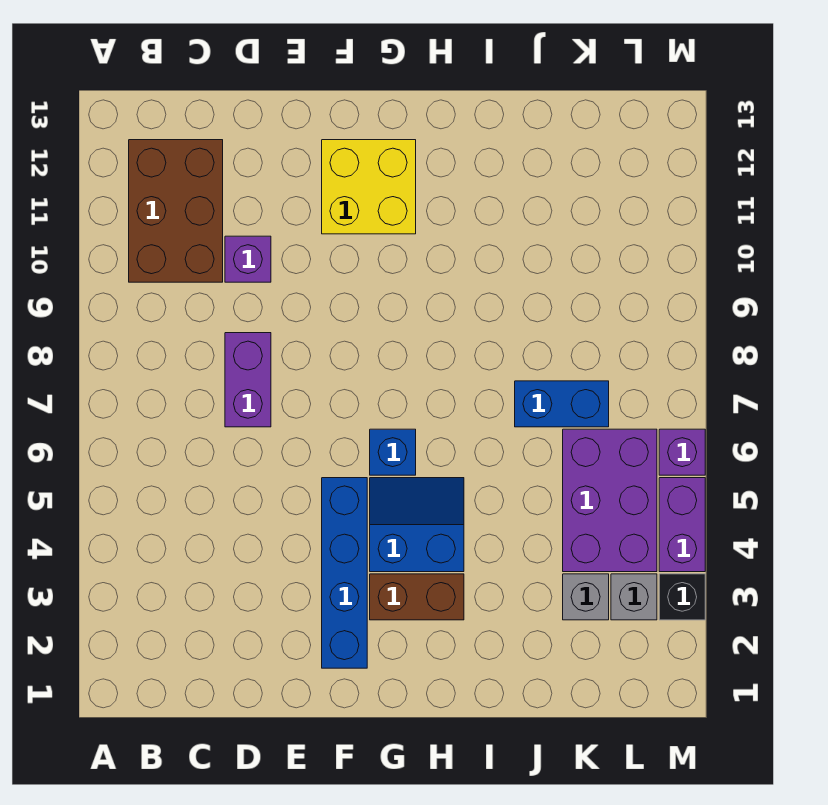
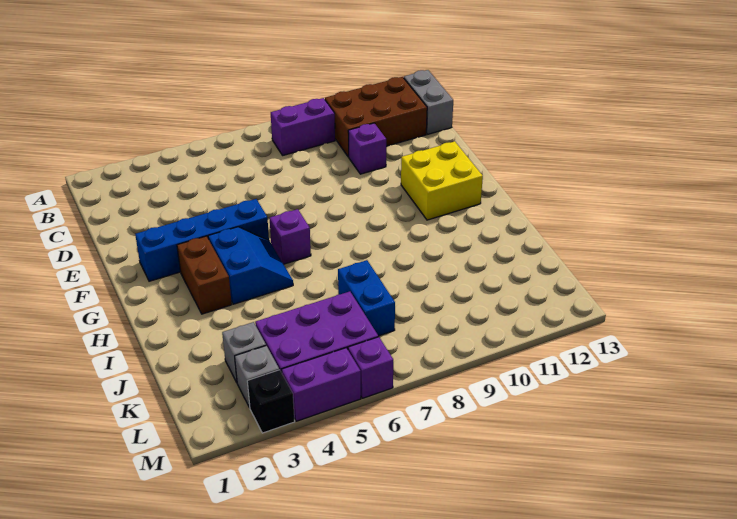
none -> grey 1x2 brick [404,70,453,134]
purple 1x2 brick [225,333,271,427] -> purple 1x2 brick moved to [271,98,335,155]
blue 1x1 brick [370,429,416,475] -> purple 1x1 brick [270,209,311,264]

